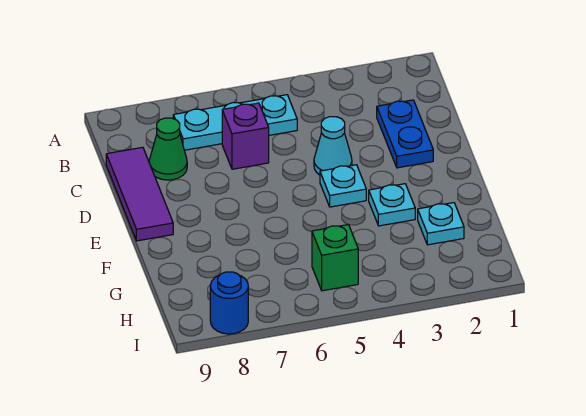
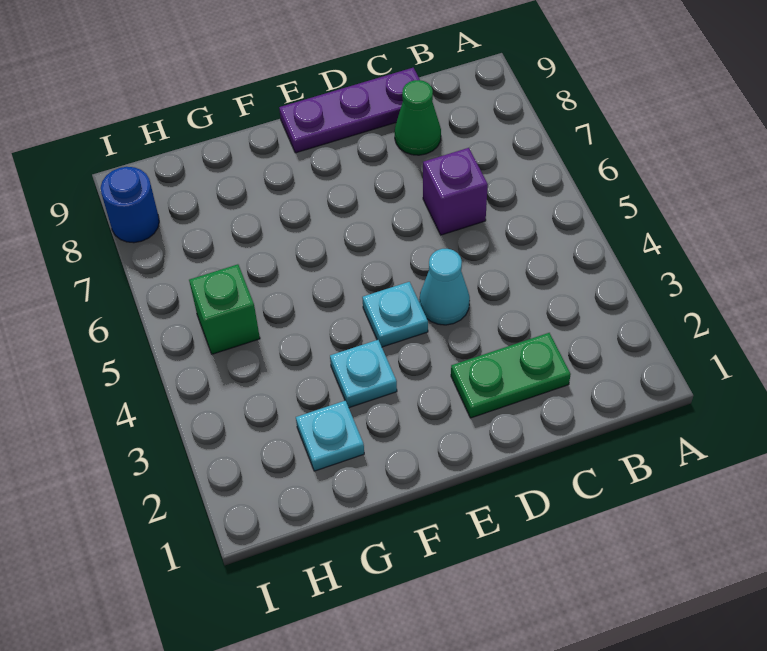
cyan 1x3 plate [173,95,297,150] -> none
blue 1x2 plate [377,100,433,168] -> green 1x2 plate [451,333,571,418]
purple 1x3 tile [106,147,173,241] -> purple 1x3 plate [279,68,420,153]

